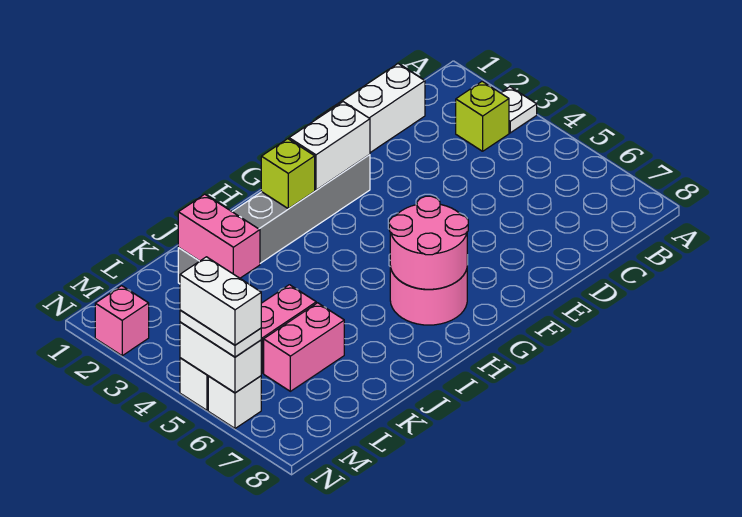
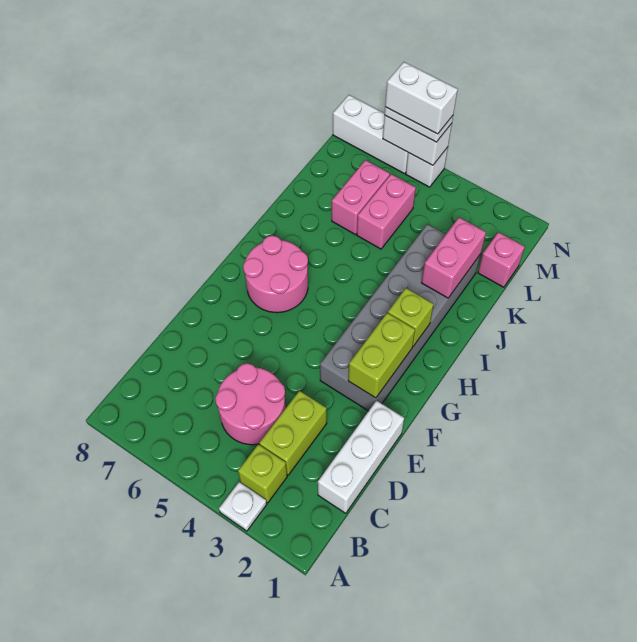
none -> lime 1x2 brick [259,391,327,475]
grey 1x6 brick [178,155,370,284] -> grey 2x6 brick [320,224,481,411]
white 1x2 brick [289,102,370,190] -> lime 1x2 brick [348,313,415,398]
pink 2x2 round brick [389,196,468,289] -> pink 2x2 round brick moved to [215,363,286,445]
pink 1x2 brick [178,194,260,278] -> pink 1x2 brick turned to [422,218,486,298]
pink 1x1 brick [95,286,149,356] -> pink 1x1 brick moved to [478,232,525,287]
white 1x1 brick [208,376,261,428] -> white 1x3 brick [333,95,408,174]

